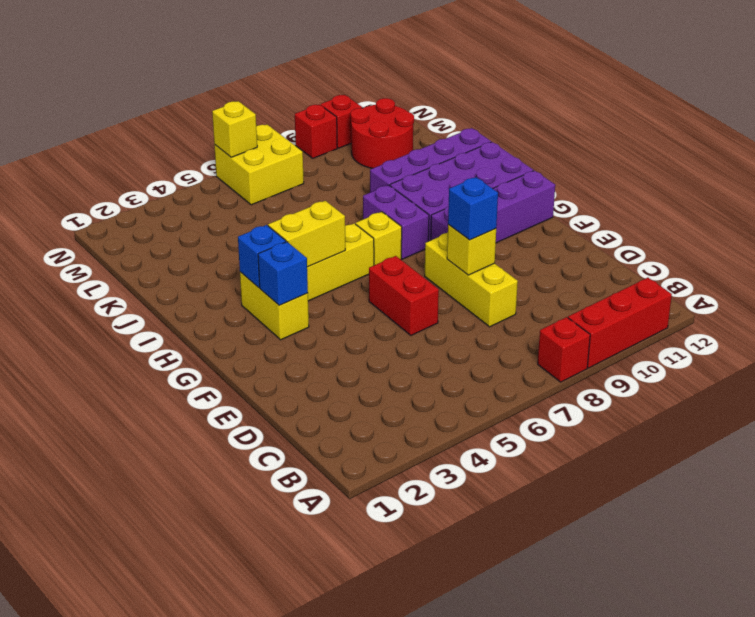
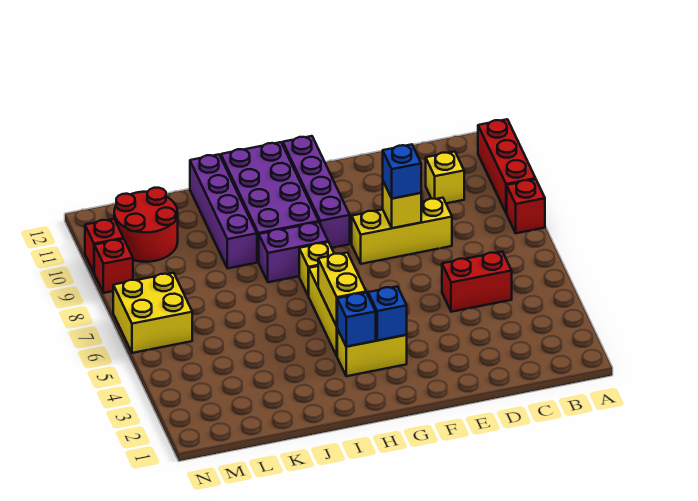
red 1x2 brick [369,256,439,335] -> red 1x2 brick moved to [442,252,512,312]
yellow 1x1 brick [212,101,257,157] -> yellow 1x1 brick moved to [426,152,464,203]

